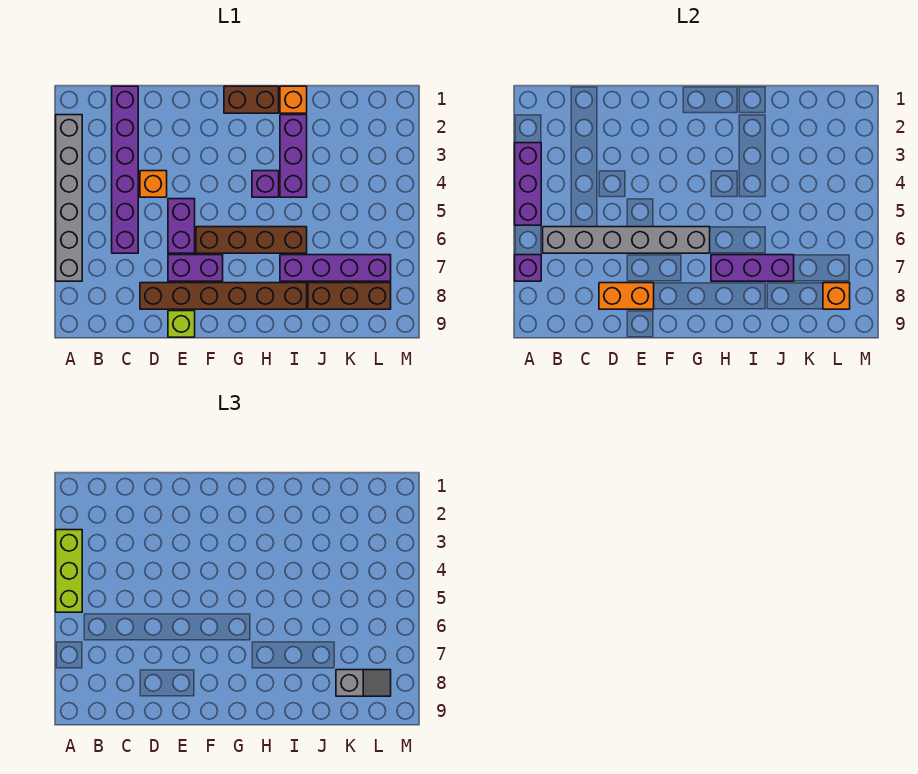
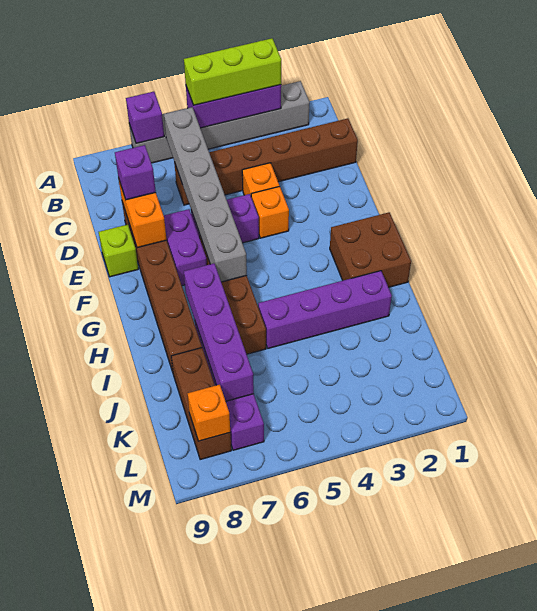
purple 1x6 brick [112,86,138,253] -> brown 1x6 brick [174,118,358,205]
brown 1x2 brick [224,86,279,113] -> brown 2x2 brick [330,212,411,287]
purple 1x1 brick [252,171,279,197] -> purple 1x1 brick moved to [115,145,156,200]
purple 1x3 brick [711,255,794,281] -> purple 1x4 brick [184,263,254,401]
orange 1x1 brick [280,86,307,113] -> orange 1x1 brick moved to [251,186,289,238]
purple 1x3 brick [280,115,307,197] -> purple 1x4 brick [258,271,392,348]
grey 1x2 slope [336,670,391,696] -> none

